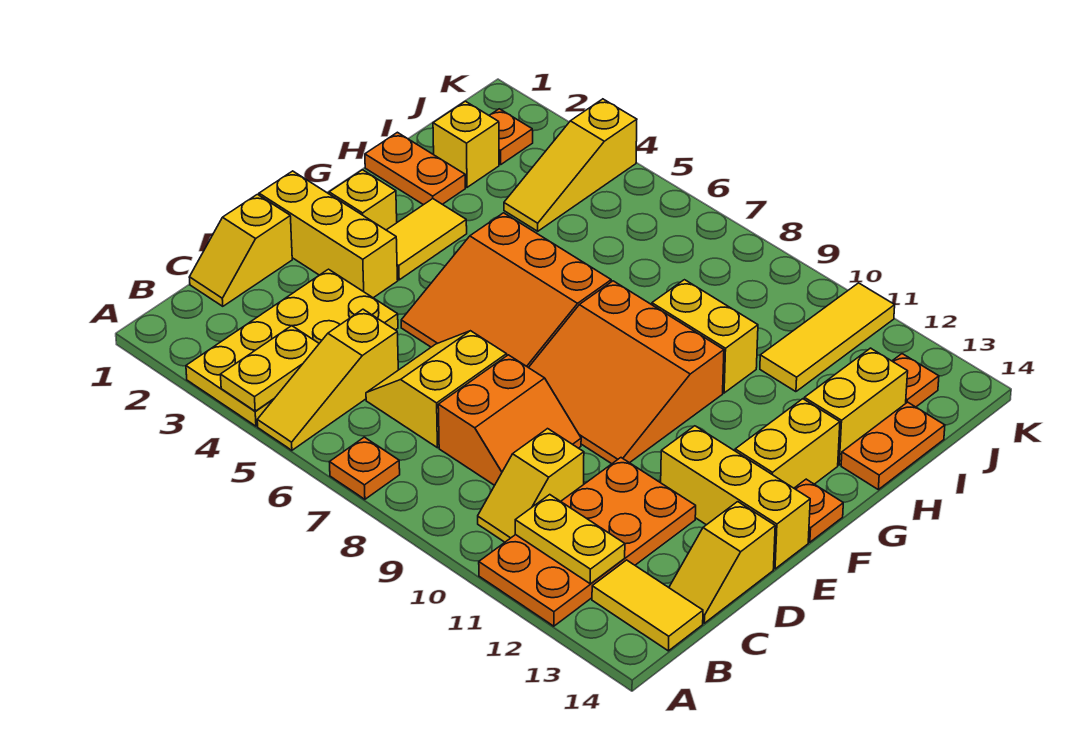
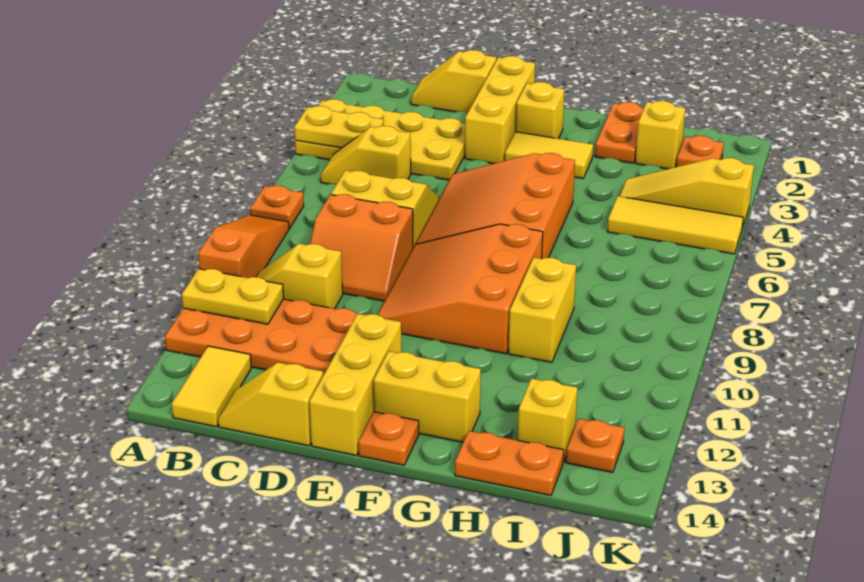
yellow 1x3 slope [257,309,398,450] -> yellow 1x2 slope [320,126,411,184]
none -> orange 1x3 slope [198,215,289,278]
yellow 1x2 plate [515,495,625,584] -> yellow 1x2 plate turned to [182,269,284,324]
yellow 1x2 brick [804,348,908,465] -> yellow 1x1 brick [518,379,578,462]
yellow 1x3 tile [760,283,895,392] -> yellow 1x3 tile moved to [607,196,743,254]

